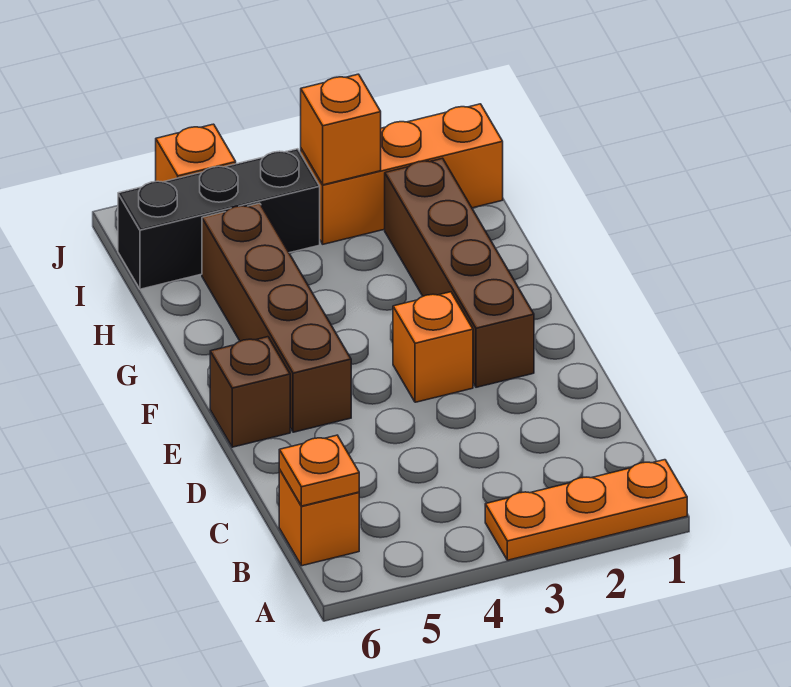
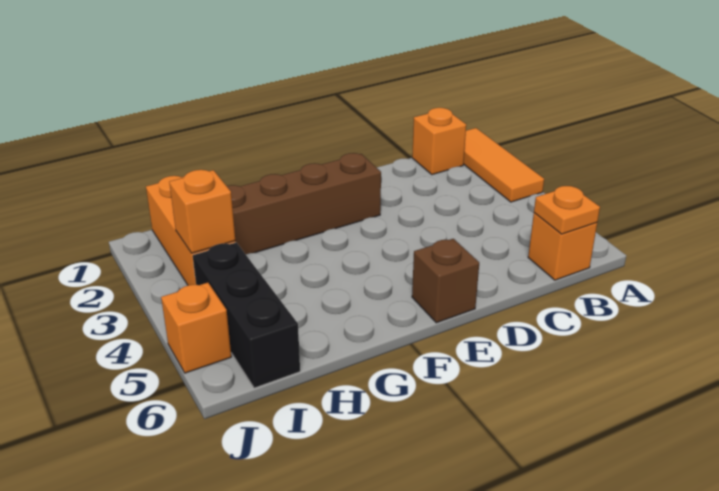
orange 1x3 plate [485,460,687,560] -> orange 1x3 tile [464,128,544,202]
orange 1x1 brick [393,292,473,402] -> orange 1x1 brick moved to [412,108,466,175]
brown 1x4 brick [202,203,351,432] -> none

